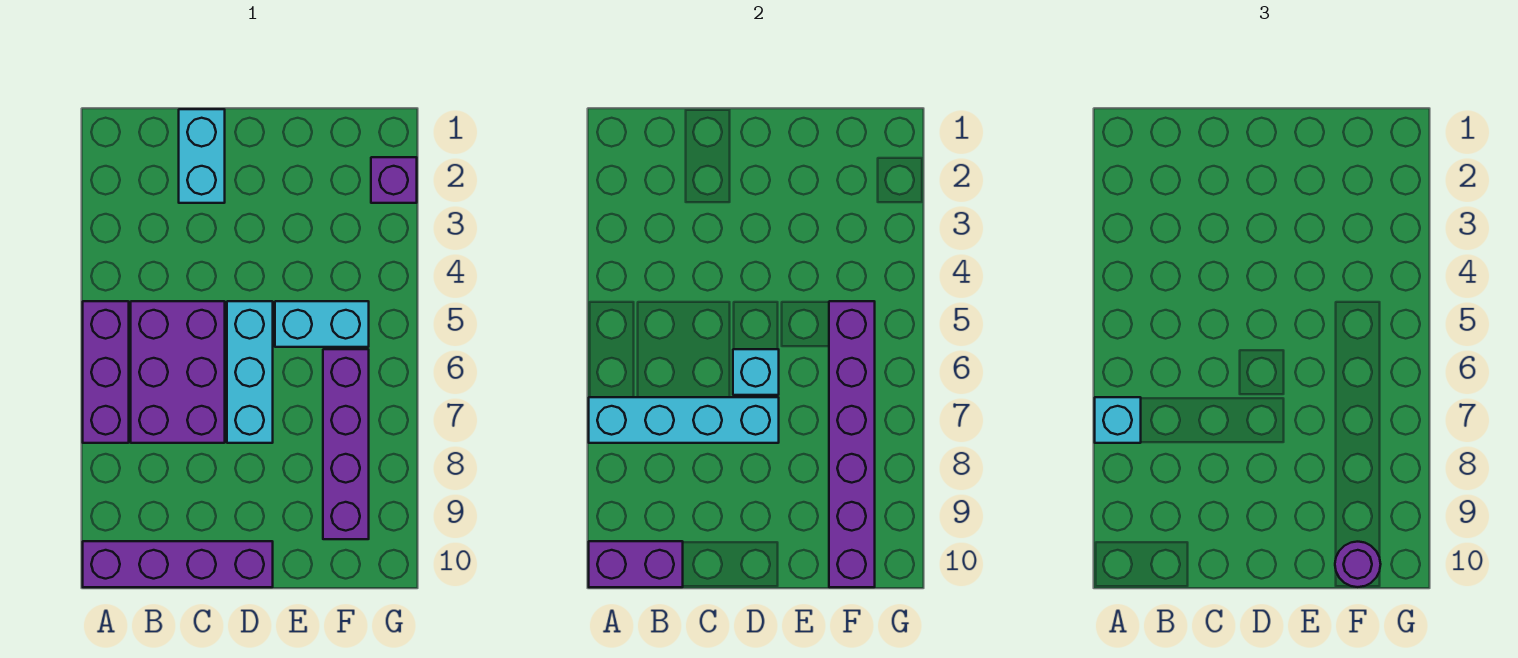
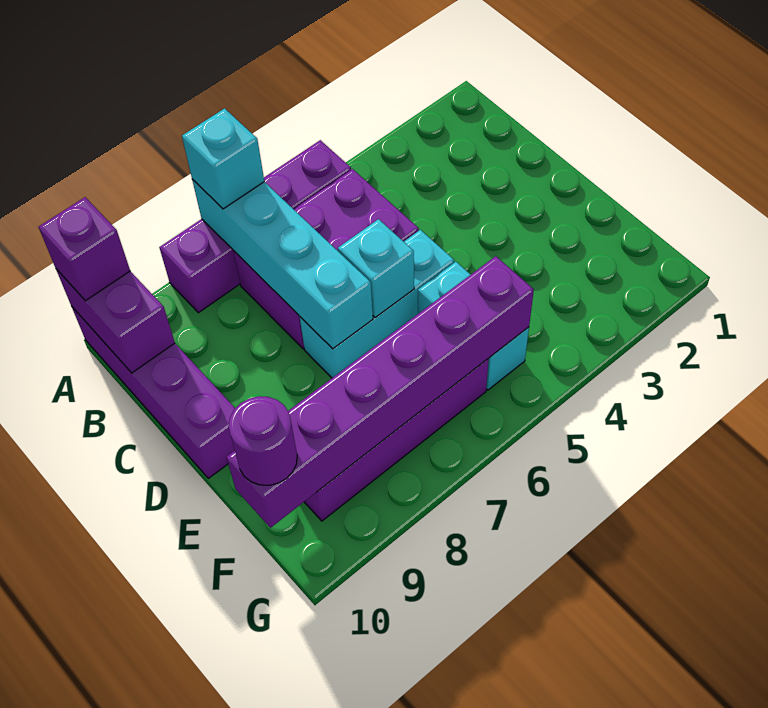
purple 1x3 brick [83,301,129,443] -> purple 1x4 brick [159,140,351,313]
cyan 1x2 brick [179,109,225,203] -> none
purple 1x1 brick [371,157,417,203] -> purple 1x1 brick moved to [39,197,130,301]

